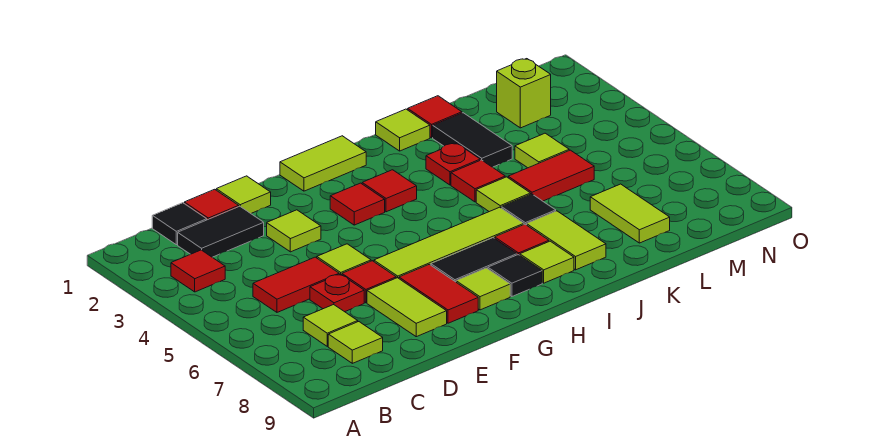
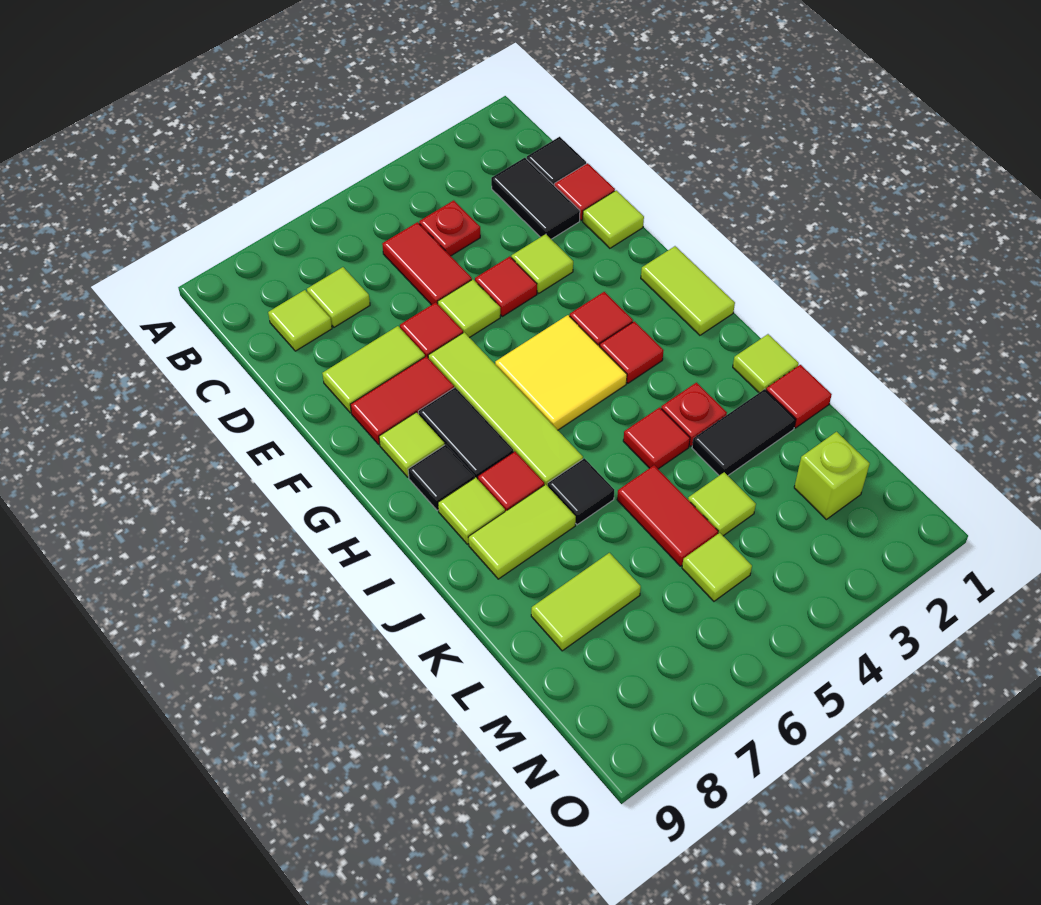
red 1x1 tile [171,250,225,292] -> red 1x1 tile moved to [475,256,537,316]
red 1x1 plate [310,274,364,312] -> red 1x1 plate moved to [419,200,480,256]
none -> yellow 2x2 tile [495,315,627,430]
lime 1x1 tile [476,177,531,212] -> lime 1x1 tile moved to [682,533,752,601]

